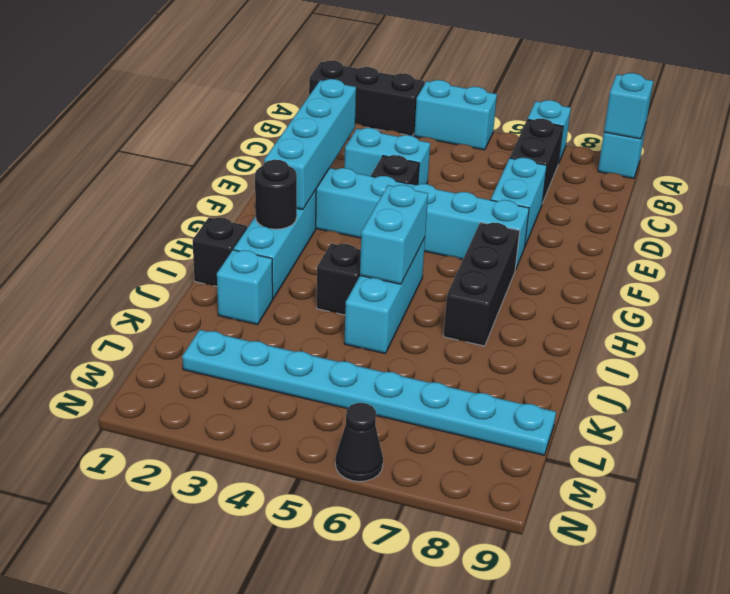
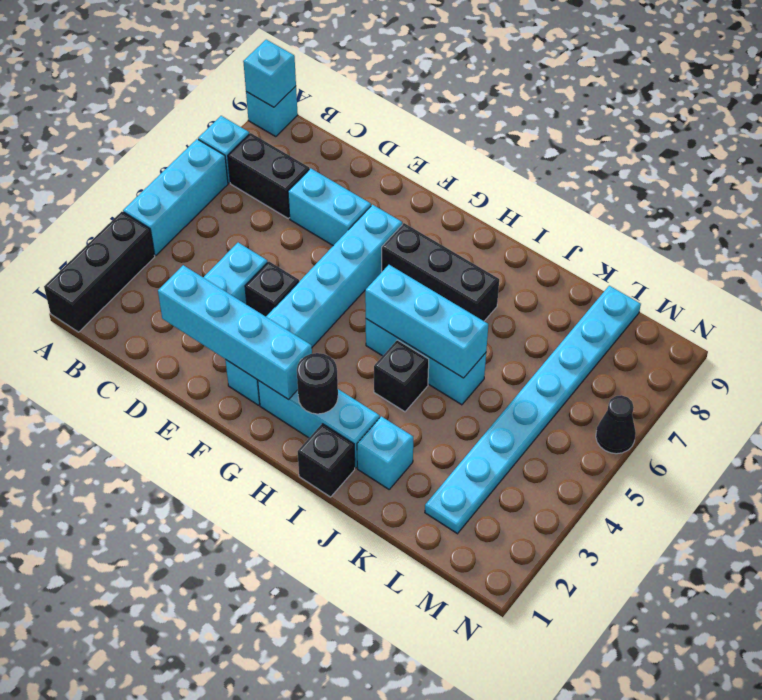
cyan 1x2 brick [414,80,497,150] -> cyan 1x3 brick [123,139,228,256]
cyan 1x2 brick [360,185,428,284] -> cyan 1x3 brick [365,265,488,378]

